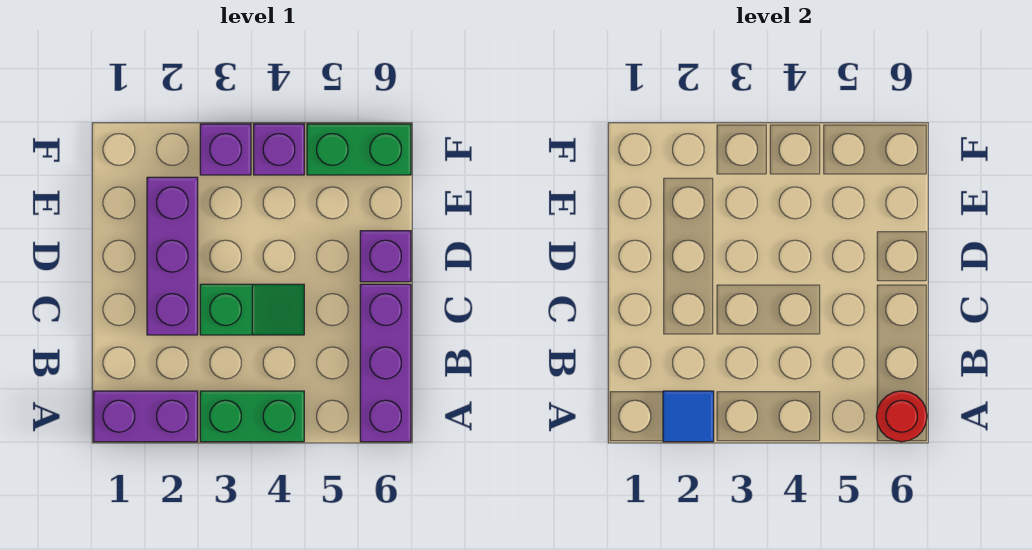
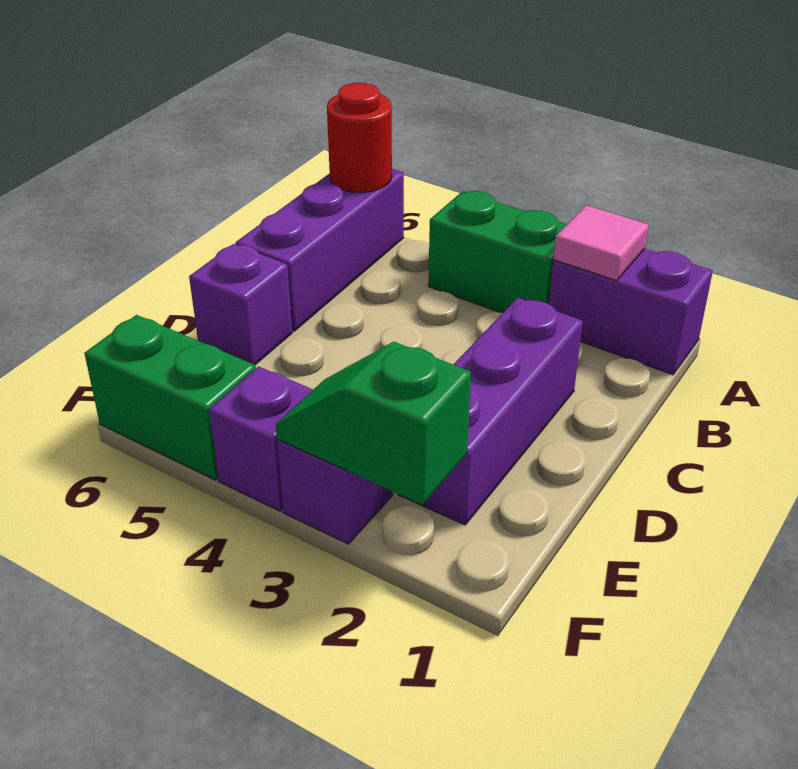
blue 1x1 tile [663,391,714,442] -> pink 1x1 tile [553,205,649,281]
green 1x2 slope [200,284,304,335] -> green 1x2 slope moved to [276,342,471,505]

